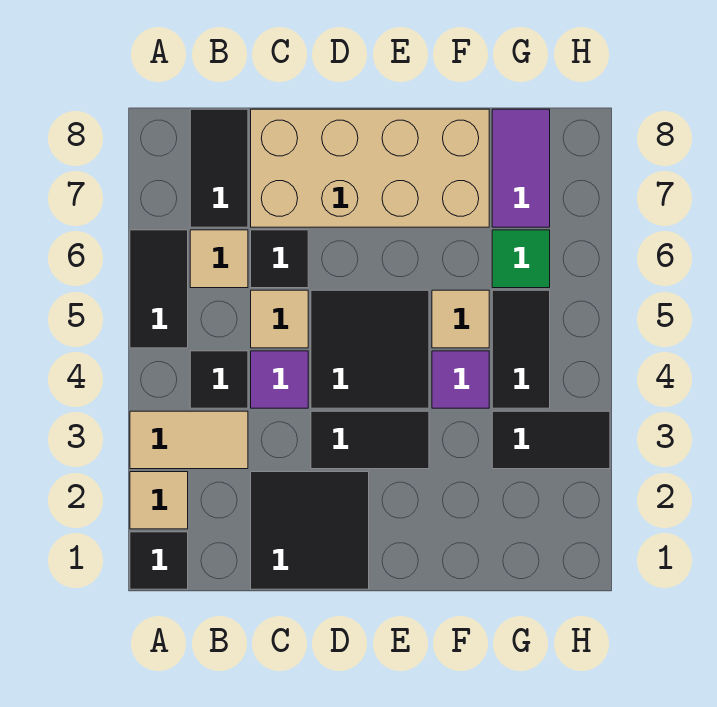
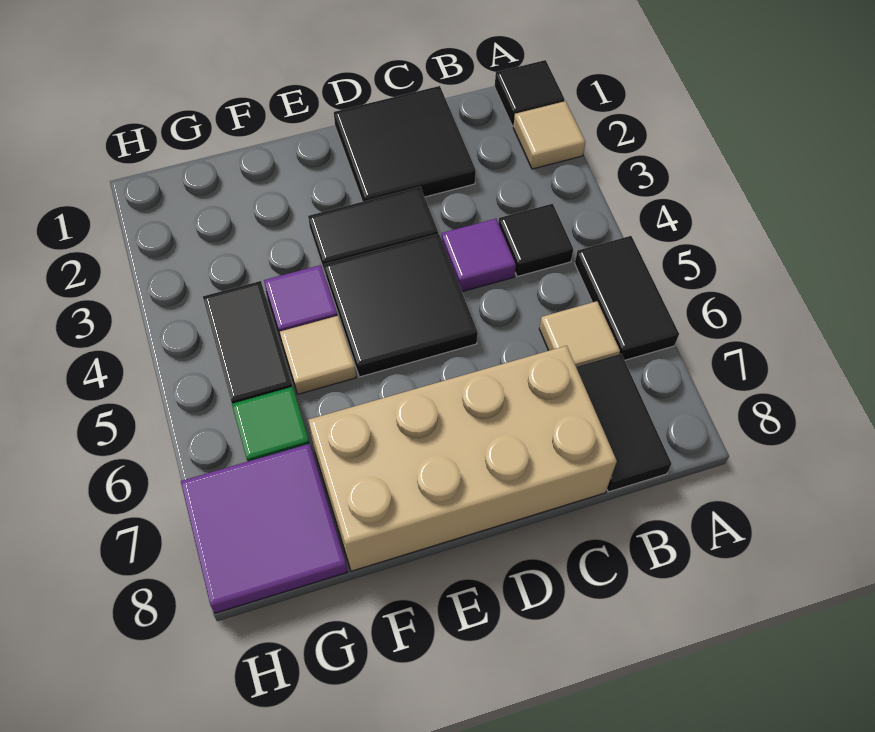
tan 1x2 tile [130,411,248,469] -> none
tan 1x1 tile [251,290,308,348] -> none
black 1x1 tile [251,230,308,288] -> none
black 1x2 tile [492,411,610,469] -> none
purple 1x2 tile [492,109,550,227] -> purple 2x2 tile [181,444,348,613]

